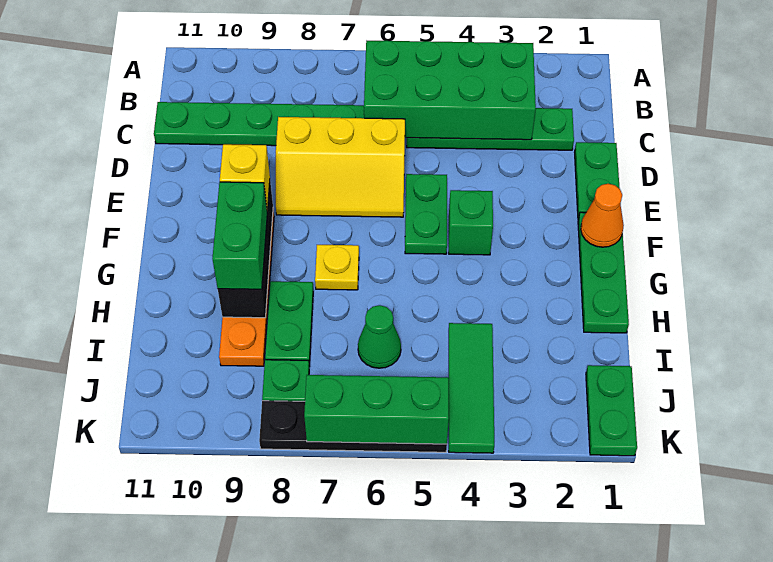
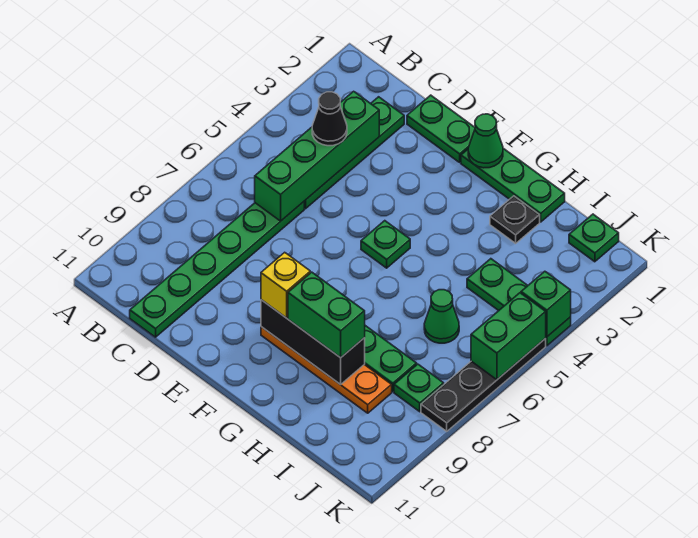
green 2x4 brick [364,41,536,140] -> green 1x4 brick [255,91,379,221]
none -> black 1x1 cone [312,92,347,146]
yellow 2x3 slope [276,117,405,217] -> none
green 1x2 plate [405,174,447,254] -> green 1x1 plate [361,221,410,268]
orange 1x1 cone [581,184,624,247] -> green 1x1 cone [468,114,503,168]
green 1x1 brick [449,190,493,255] -> green 1x1 brick moved to [521,271,571,337]
yellow 1x1 plate [315,245,359,290] -> none
none -> black 1x1 plate [490,196,540,243]
green 1x3 tile [449,323,494,453] -> green 1x3 plate [467,259,571,346]
green 1x2 plate [586,365,637,456] -> green 1x1 plate [569,214,619,262]
green 1x3 brick [304,375,449,444] -> green 1x2 brick [471,293,546,380]

